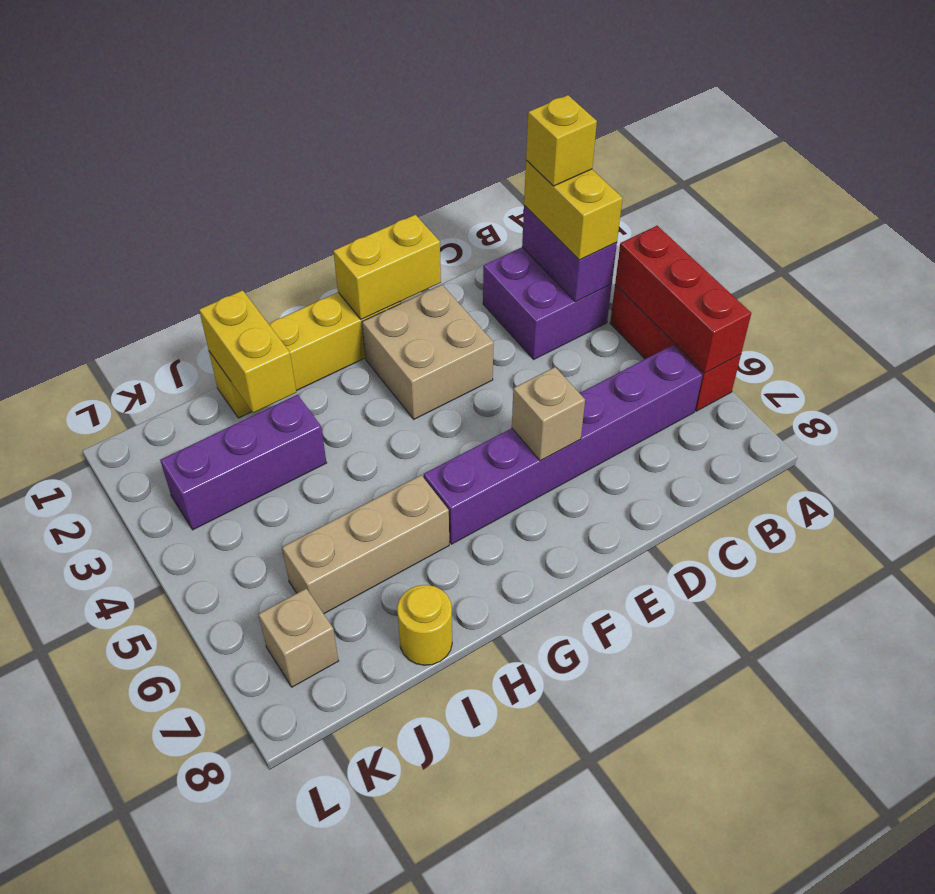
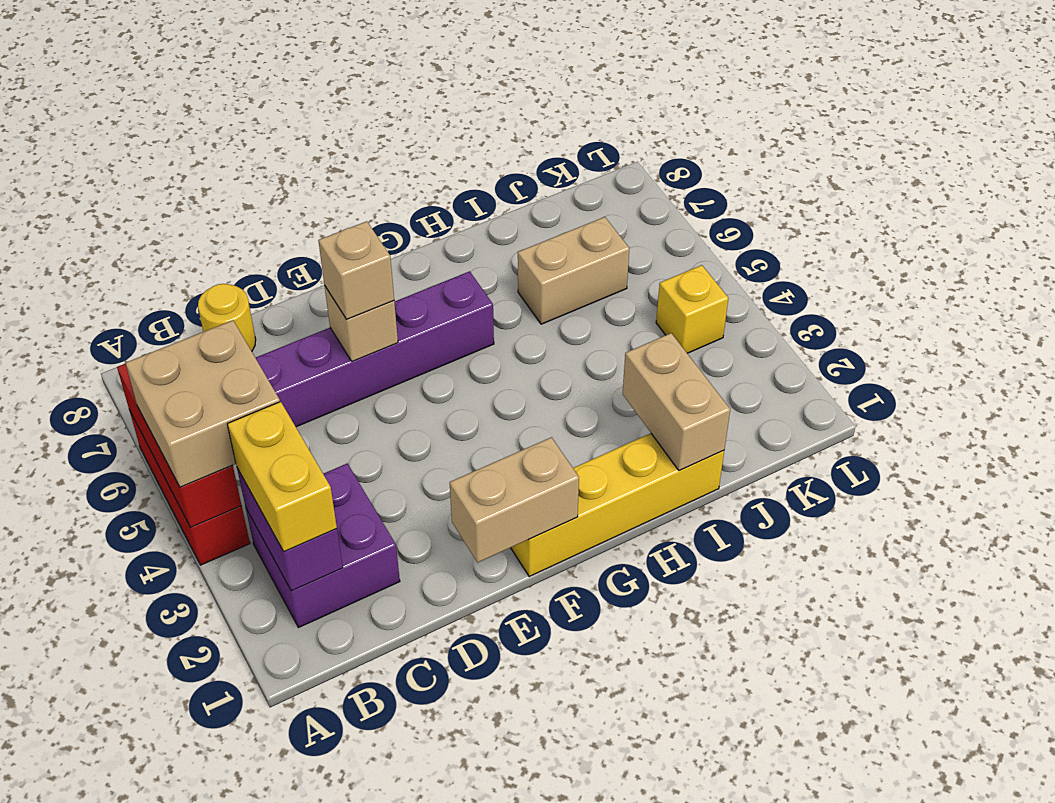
yellow 1x1 brick [526,95,597,186] -> yellow 1x1 brick moved to [656,265,728,353]
yellow 1x2 brick [333,215,441,320] -> tan 1x2 brick [450,437,579,563]
tan 2x2 brick [362,285,494,419] -> tan 2x2 brick moved to [126,320,280,487]
tan 1x3 brick [282,475,449,614] -> tan 1x2 brick [518,217,629,324]
yellow 1x2 brick [199,290,296,413] -> tan 1x2 brick [623,333,730,470]
purple 1x3 brick [160,395,326,530] -> none
yellow 1x1 round brick [397,585,452,665] -> yellow 1x1 round brick moved to [198,284,256,351]
tan 1x1 brick [258,589,338,687] -> tan 1x1 brick moved to [318,221,394,319]

